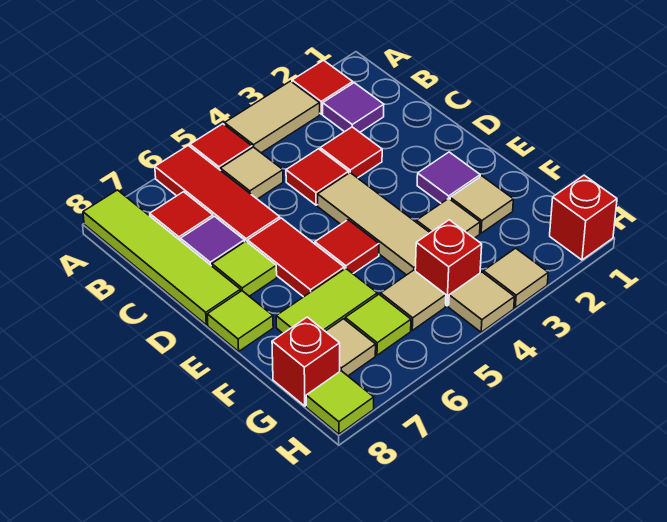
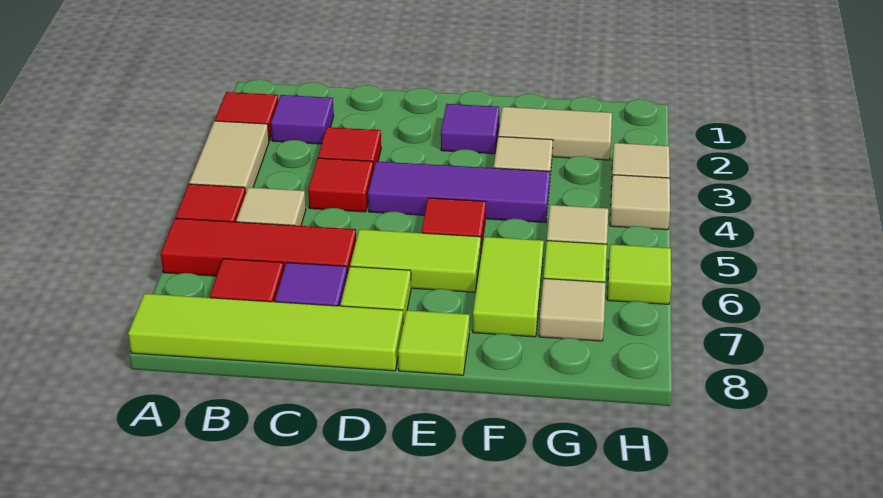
tan 1x3 tile [318,173,430,275] -> purple 1x3 tile [368,161,550,223]
red 1x2 tile [248,218,344,297] -> lime 1x2 tile [350,229,481,292]
tan 1x1 tile [450,176,513,233] -> tan 1x2 tile [498,107,612,160]
red 1x1 brick [415,220,482,306] -> none
red 1x1 brick [272,317,340,406] -> none
red 1x1 brick [550,175,617,260] -> none
lime 1x1 tile [306,371,374,434] -> lime 1x1 tile moved to [607,244,671,304]

